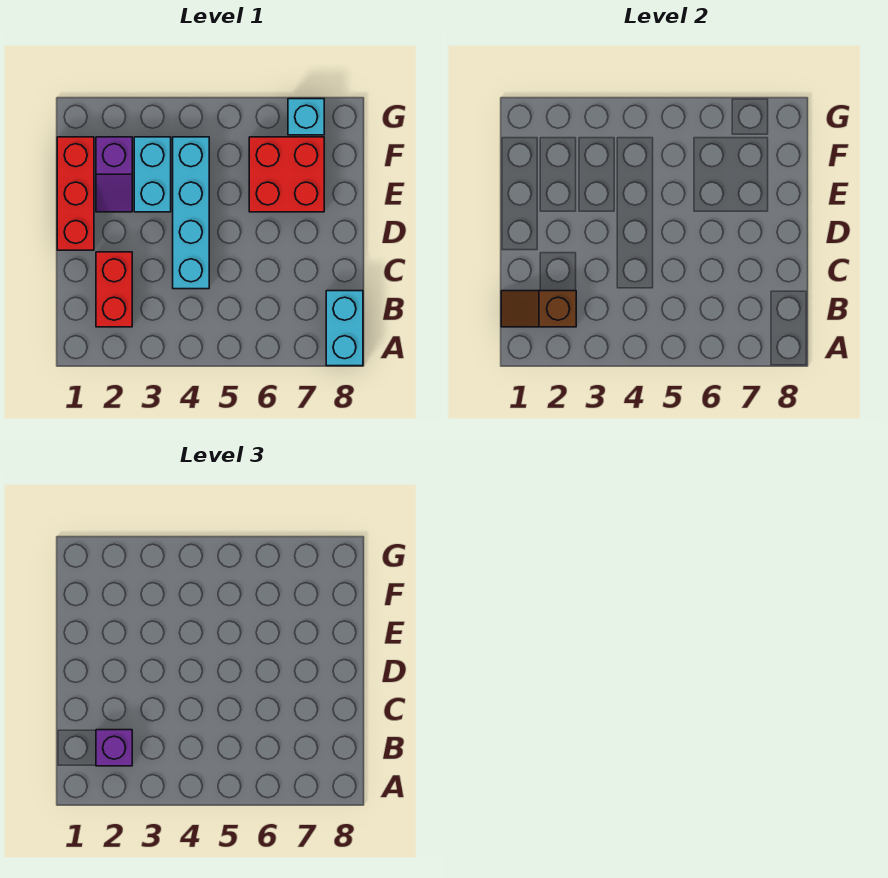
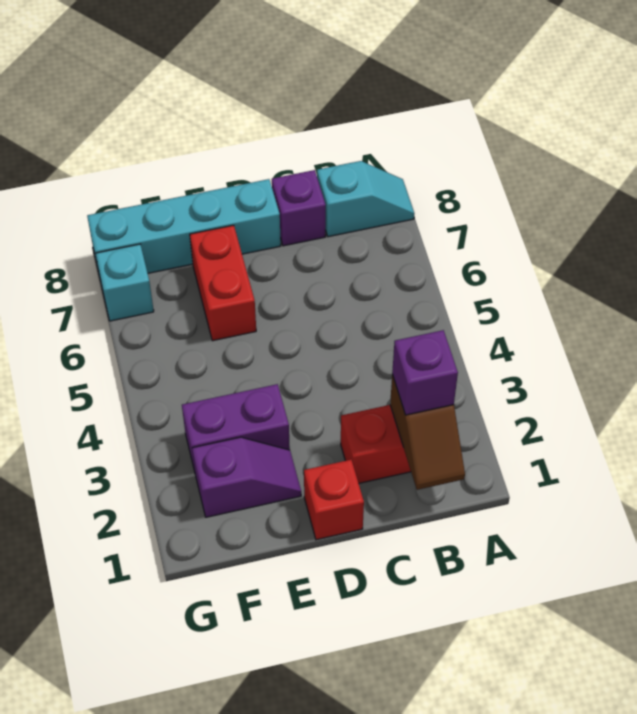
cyan 1x2 brick [326,291,363,366] -> cyan 1x2 slope [317,161,414,237]
cyan 1x4 brick [173,137,209,289] -> cyan 1x4 brick moved to [87,179,281,276]
none -> purple 1x1 brick [272,170,326,246]
red 1x3 brick [57,137,94,250] -> red 1x1 brick [304,460,364,540]
cyan 1x2 brick [134,137,171,212] -> purple 1x2 brick [182,384,290,471]
red 2x2 brick [249,137,324,212] -> red 1x2 brick [190,225,256,341]

